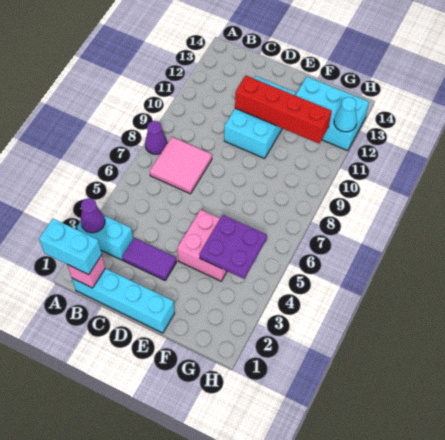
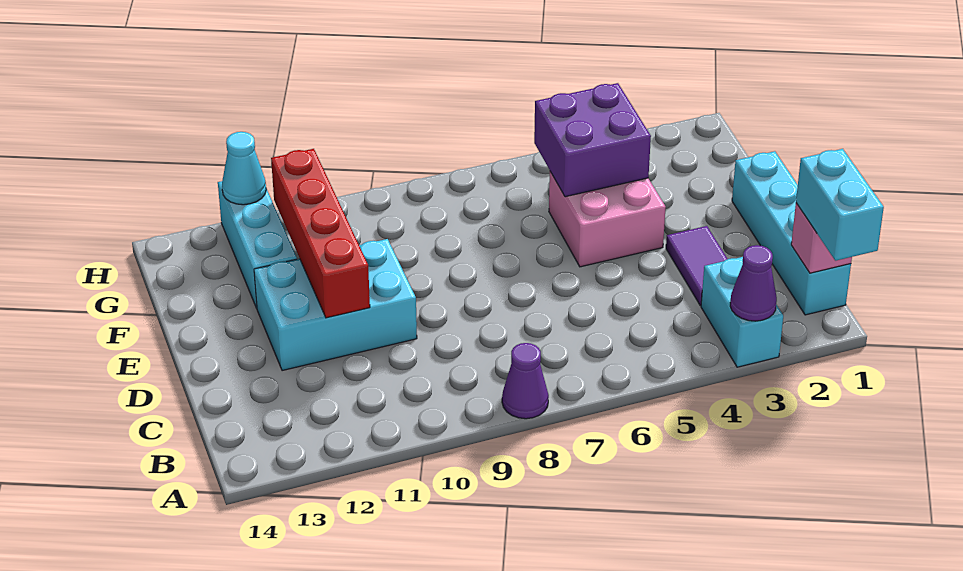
pink 2x2 tile [150,137,212,194] -> none
purple 2x2 plate [199,215,267,279] -> purple 2x2 brick [534,83,651,197]
cyan 2x3 brick [295,77,369,151] -> cyan 1x3 brick [218,181,297,308]

